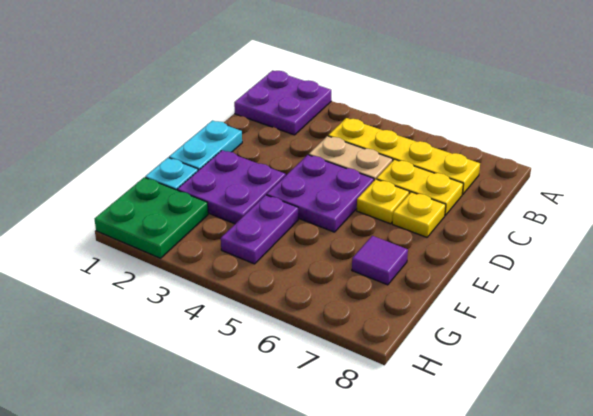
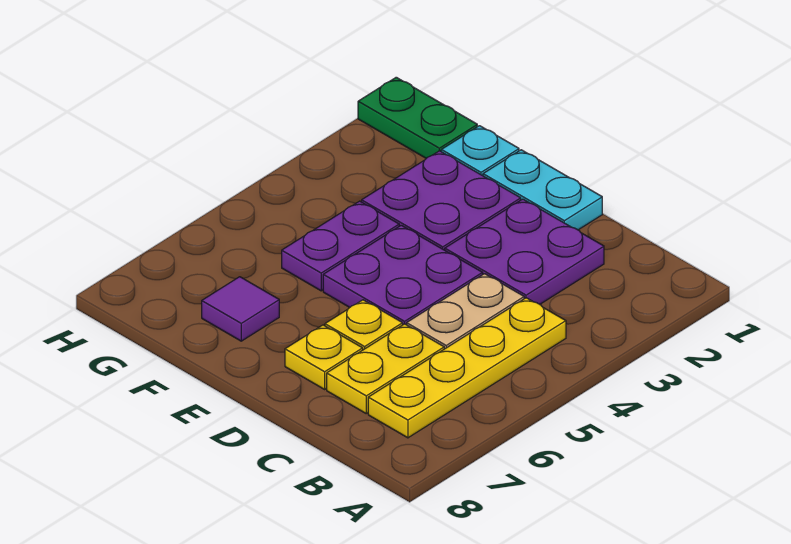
purple 2x2 plate [234,70,331,135] -> purple 2x2 plate moved to [445,199,604,304]
purple 1x2 plate [221,195,298,264] -> purple 1x2 plate turned to [282,201,399,291]
green 2x2 plate [95,177,208,258] -> green 1x2 plate [358,77,477,158]

